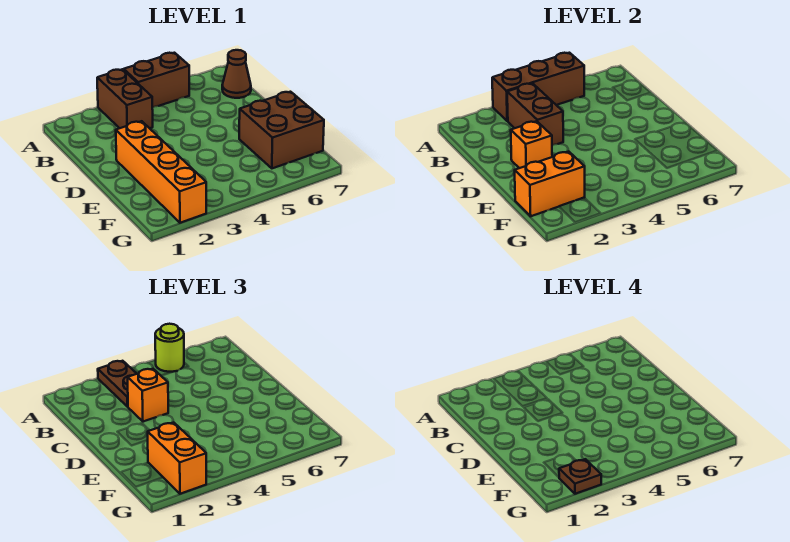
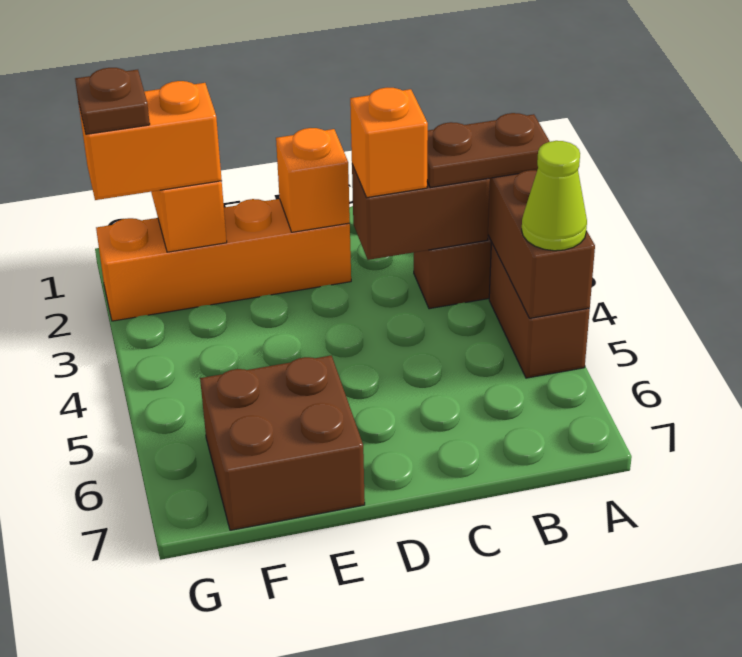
lime 1x1 round brick [155,324,184,372] -> lime 1x1 cone [522,141,587,251]
brown 1x1 cone [222,50,251,98] -> none

